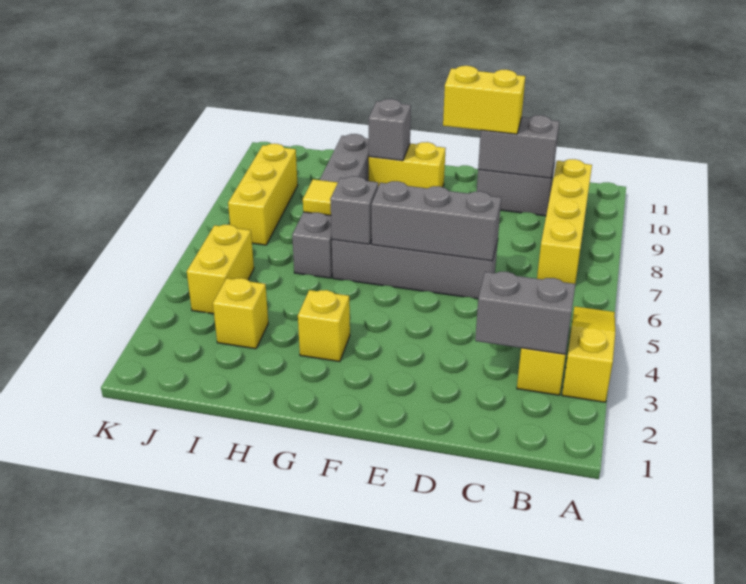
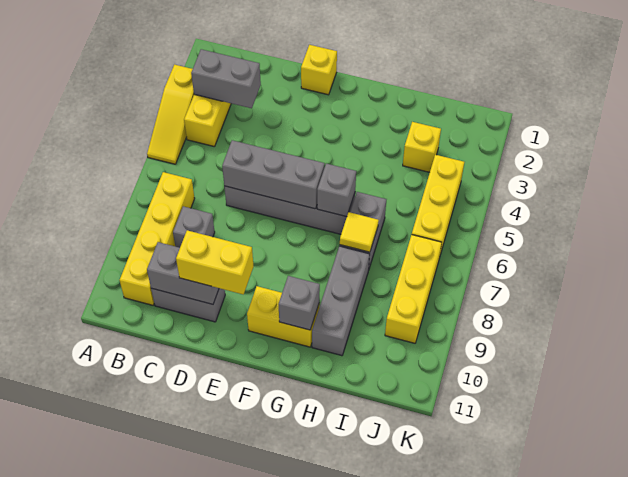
none -> grey 1x1 brick [173,206,215,248]
yellow 1x1 brick [298,290,350,362] -> yellow 1x1 brick moved to [301,45,337,95]
yellow 1x2 brick [187,225,254,314] -> yellow 1x3 brick [412,155,464,255]

